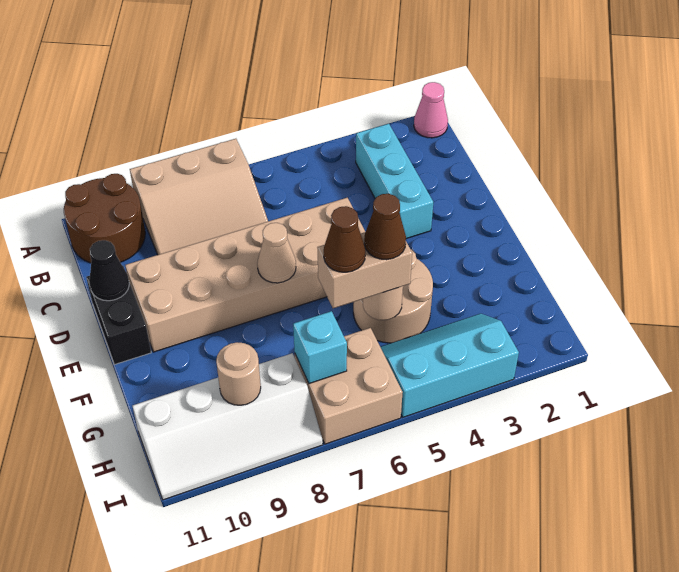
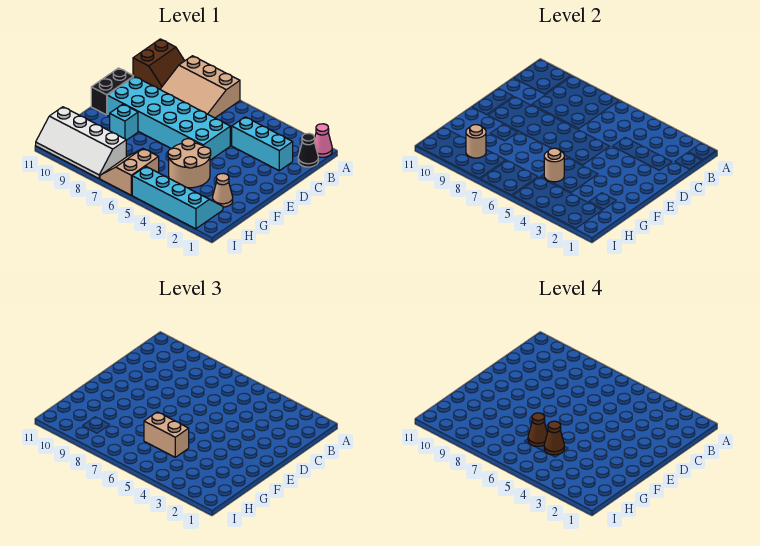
brown 2x2 round brick [64,174,145,263] -> brown 2x2 slope [133,39,184,89]
cyan 1x3 brick [356,124,433,239] -> cyan 1x3 brick turned to [232,117,293,171]
tan 2x6 brick [125,198,365,352] -> cyan 2x6 brick [107,76,230,160]
black 1x1 cone [89,240,129,301] -> black 1x1 cone moved to [298,133,318,167]
tan 1x1 cone [257,223,296,283] -> tan 1x1 cone moved to [213,173,233,207]
cyan 2x3 slope [381,314,519,417] -> cyan 2x4 slope [132,166,223,229]
tan 2x2 brick [295,328,403,444] -> tan 2x2 slope [100,148,159,195]
cyan 1x1 brick [293,311,347,384] -> cyan 1x1 brick moved to [110,104,138,140]

